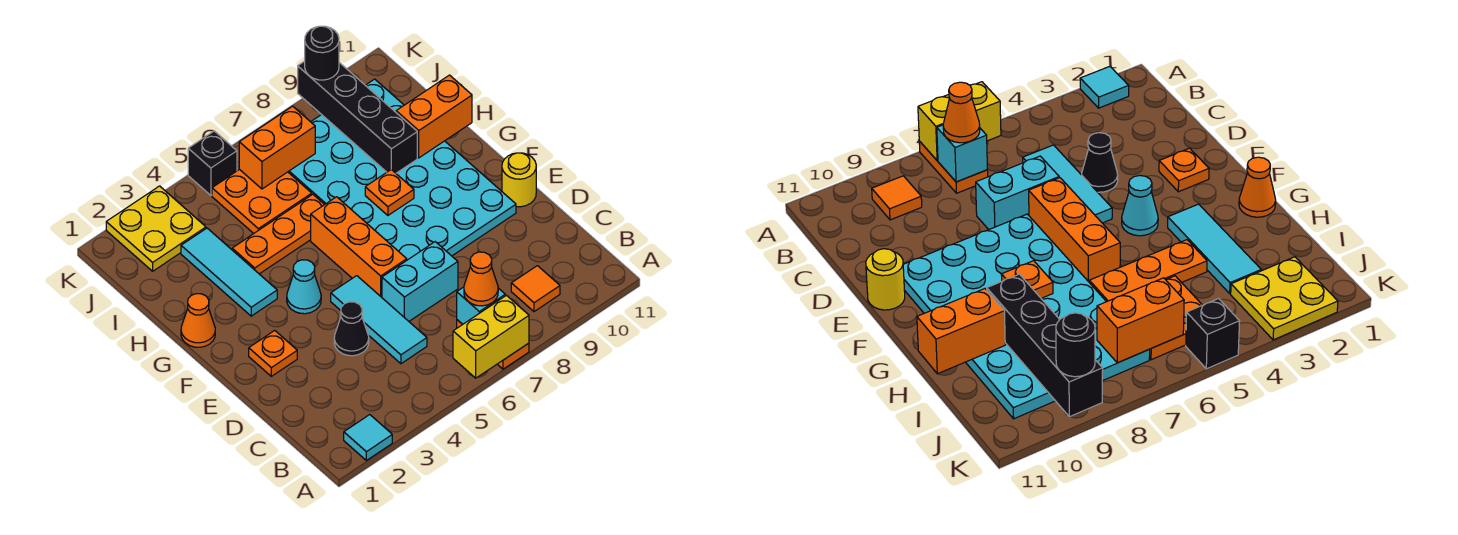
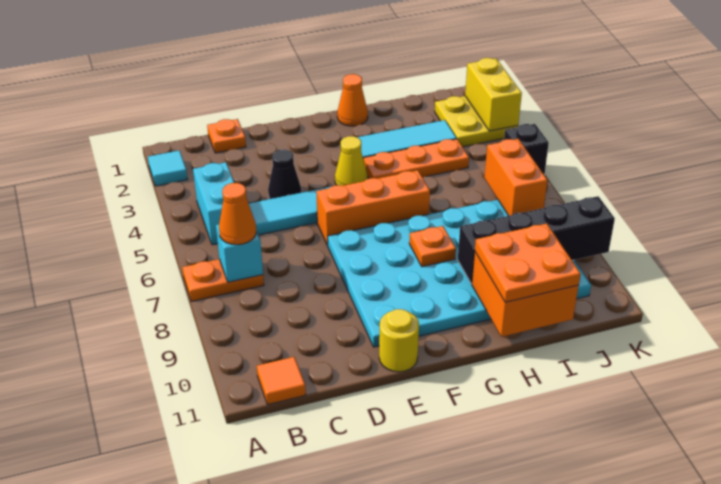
yellow 1x2 brick [453,295,529,378] -> yellow 1x2 brick moved to [465,58,522,131]
orange 1x1 tile [511,266,560,312] -> orange 1x1 tile moved to [257,357,306,405]
cyan 1x2 brick [382,242,458,321] -> cyan 1x2 brick moved to [193,162,234,245]
orange 1x1 plate [249,330,297,376] -> orange 1x1 plate moved to [207,119,246,153]
cyan 1x1 cone [287,260,321,314] -> yellow 1x1 cone [335,136,368,186]
orange 1x3 plate [232,194,325,274] -> orange 1x3 plate turned to [363,139,469,179]
orange 1x2 brick [396,75,472,158] -> orange 2x2 brick [472,252,579,337]
orange 2x2 plate [212,169,312,234] -> orange 2x2 plate moved to [475,224,581,302]
black 1x1 round brick [305,26,339,80] -> none

